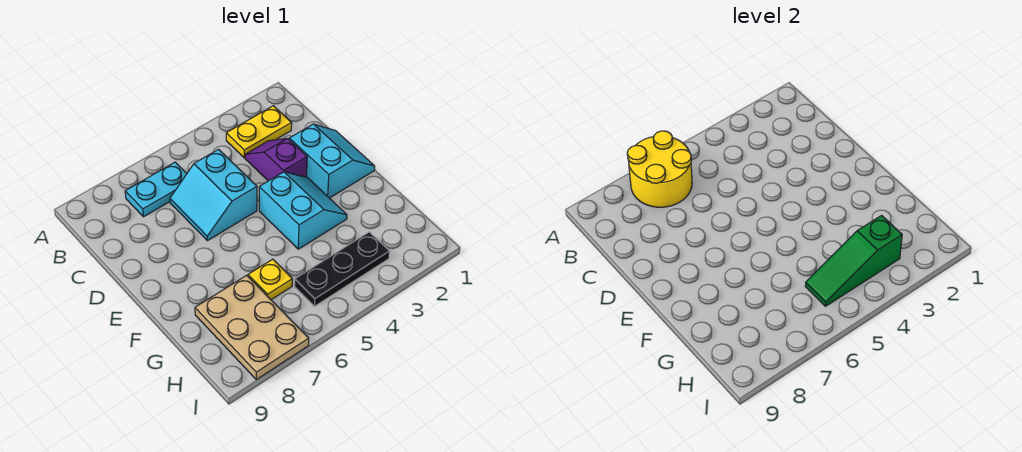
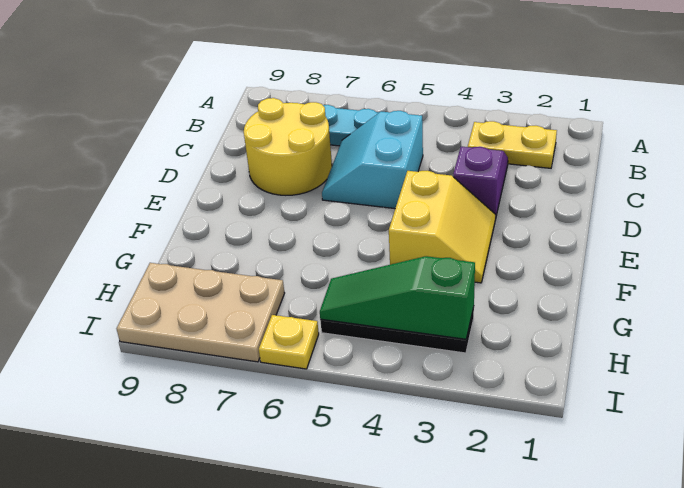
yellow 2x2 round brick [627,131,692,207] -> yellow 2x2 round brick moved to [244,98,332,195]
cyan 2x2 slope [289,124,375,198] -> none
cyan 2x2 slope [259,172,347,249] -> yellow 2x2 slope [389,171,495,283]
yellow 1x1 plate [248,259,292,300] -> yellow 1x1 plate moved to [259,315,319,369]
tan 2x3 plate [195,275,309,380] -> tan 2x3 plate turned to [117,263,285,362]

